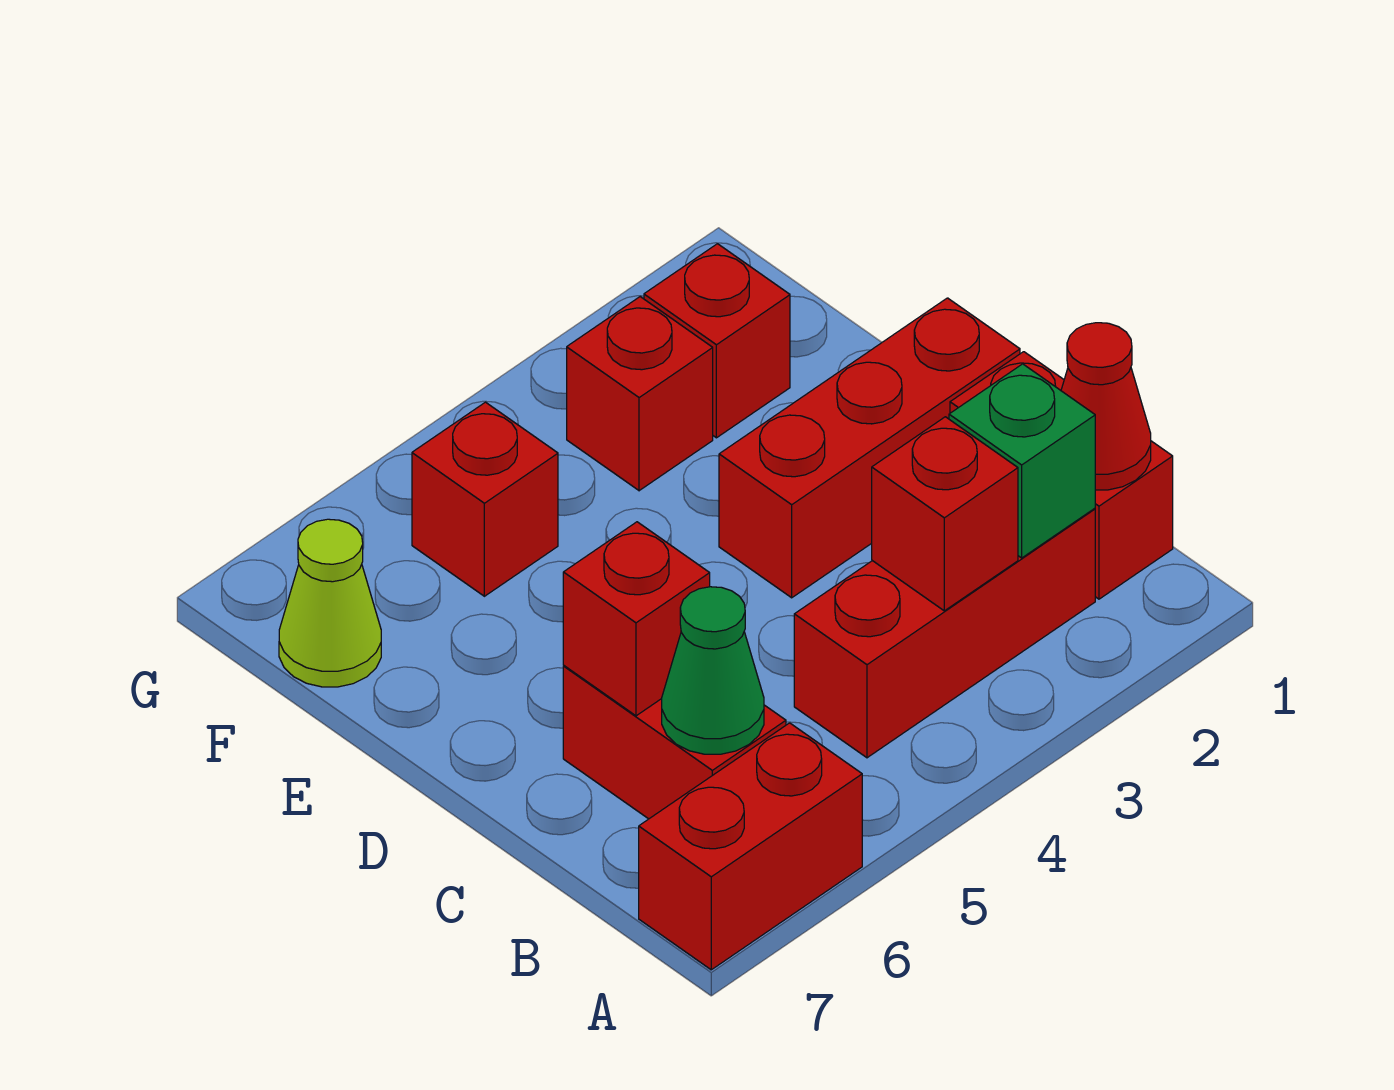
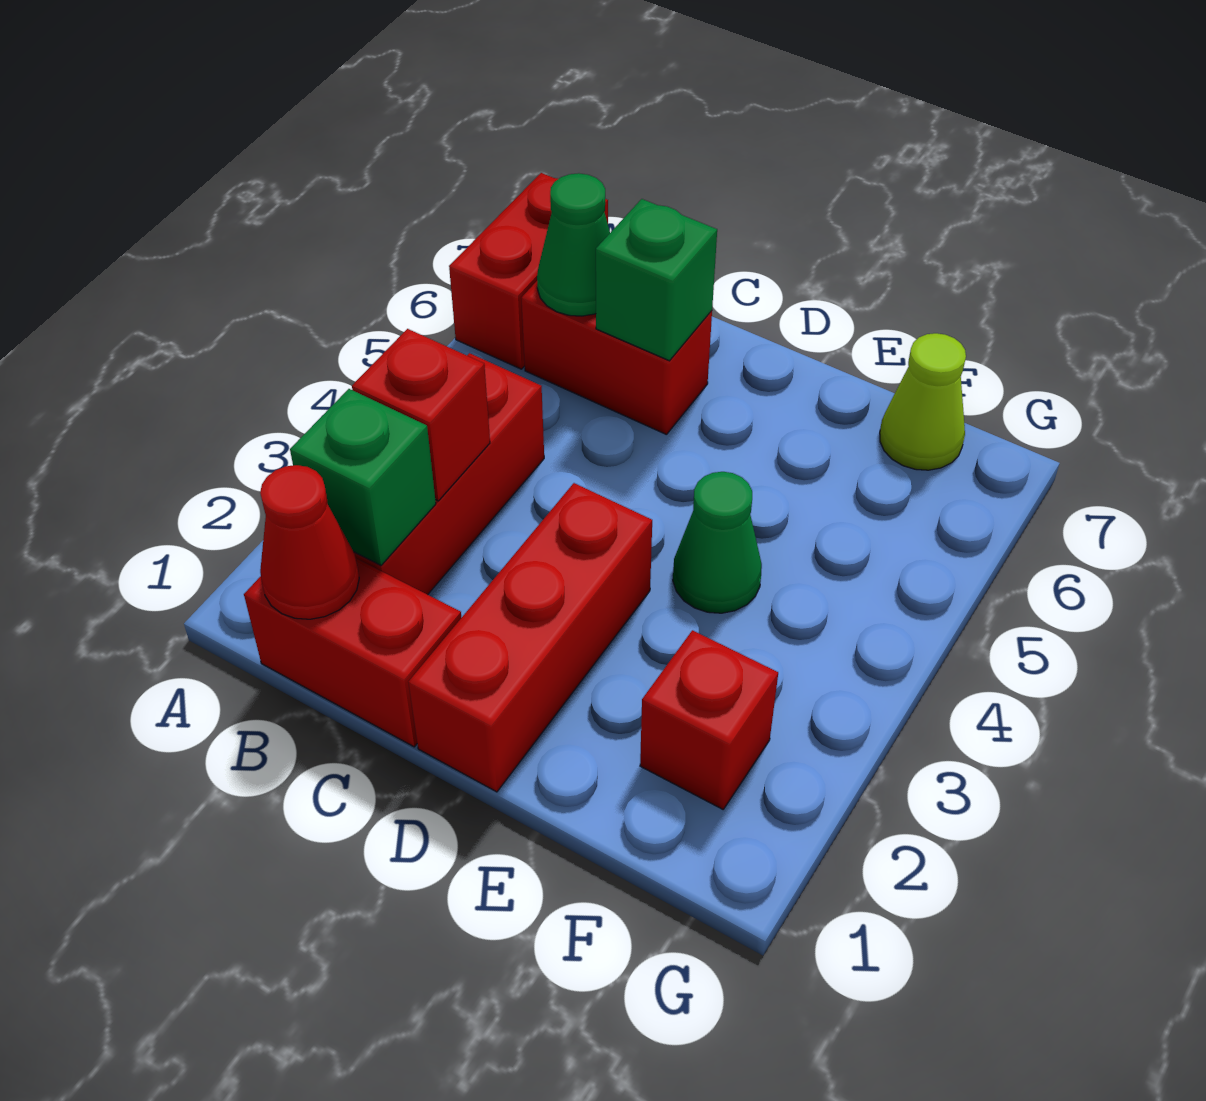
red 1x1 brick [563,522,710,716] -> green 1x1 brick [596,199,717,361]
none -> green 1x1 cone [673,472,762,613]
red 1x1 brick [567,297,713,491] -> none
red 1x1 brick [412,402,558,596] -> none

